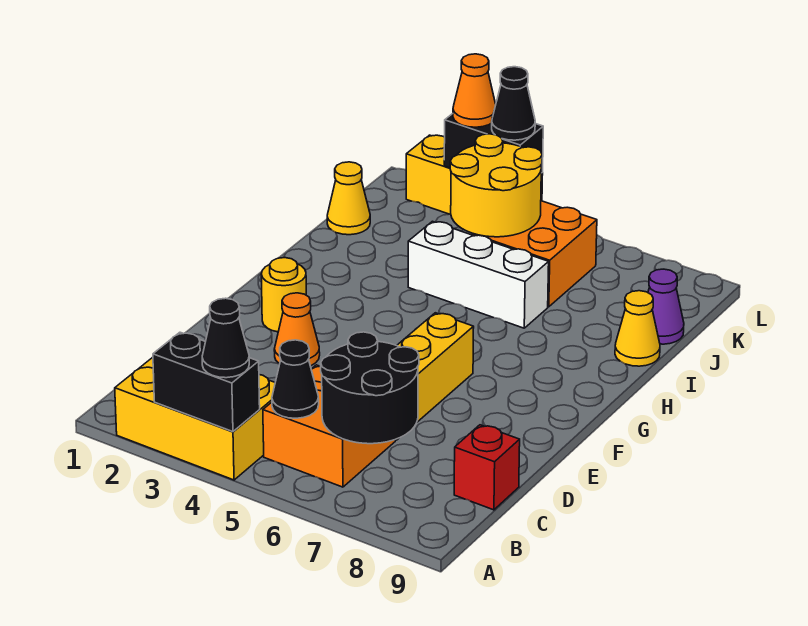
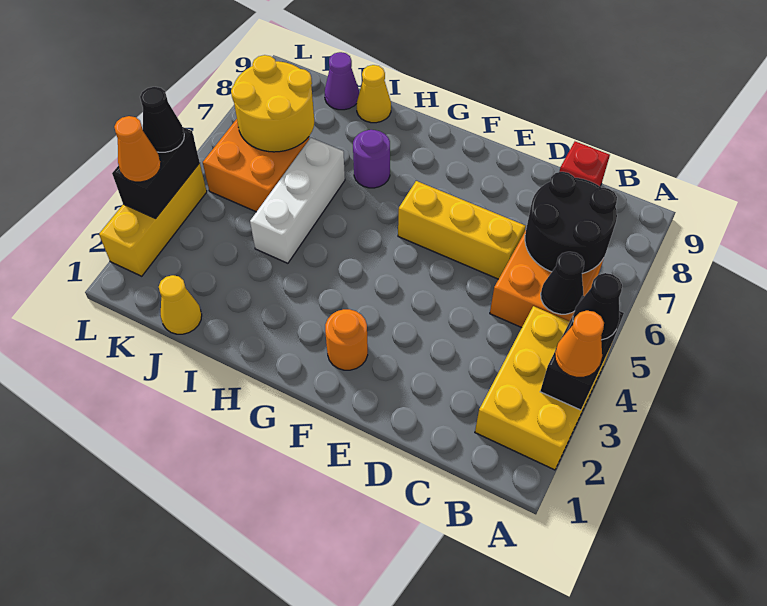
orange 1x1 cone [274,293,320,366] -> orange 1x1 cone moved to [555,311,604,377]
yellow 1x1 round brick [261,257,306,332] -> orange 1x1 round brick [325,309,368,370]
none -> purple 1x1 round brick [353,130,390,188]
yellow 2x2 round brick [450,134,542,237] -> yellow 2x2 round brick moved to [231,55,314,152]

